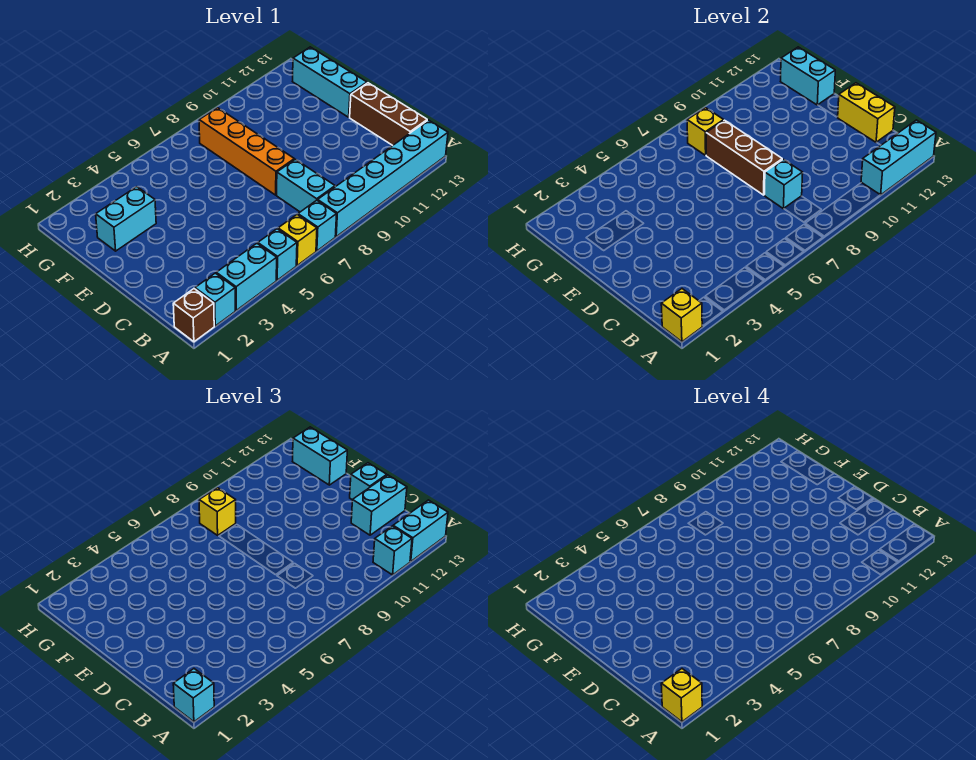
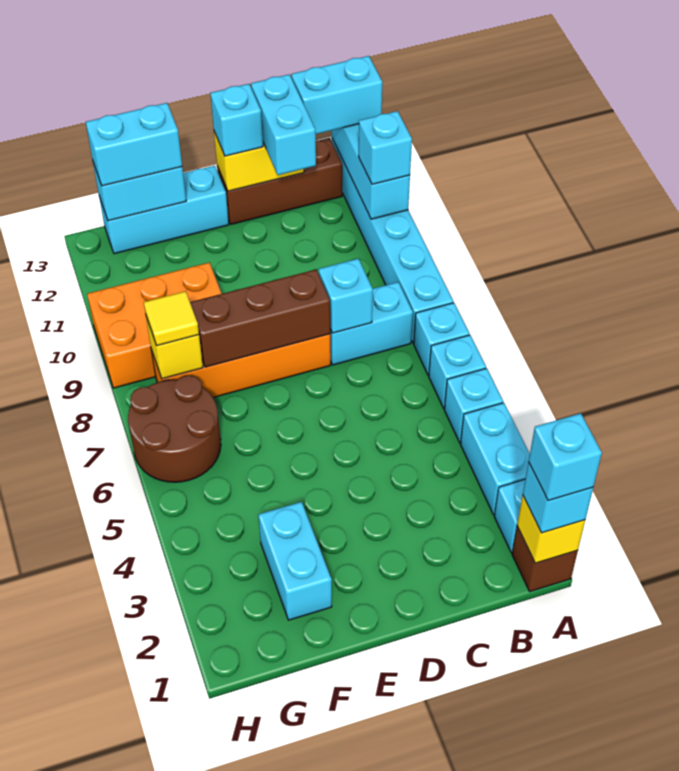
yellow 1x1 brick [661,669,702,722] -> cyan 1x1 brick [529,413,602,501]
yellow 1x1 brick [278,215,317,265] -> cyan 1x1 brick [429,335,486,408]
cyan 1x2 brick [393,500,448,562] -> cyan 1x2 brick turned to [292,56,382,134]
none -> orange 2x3 brick [87,262,222,388]
none -> brown 2x2 round brick [128,375,221,482]
yellow 1x1 brick [199,488,236,535] -> yellow 1x1 tile [144,291,199,346]

